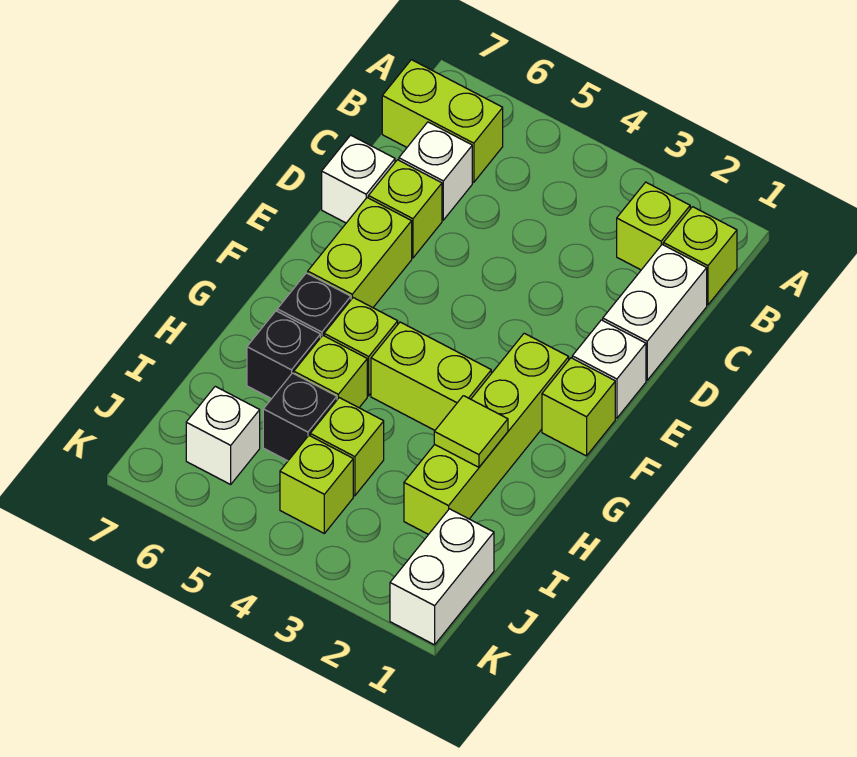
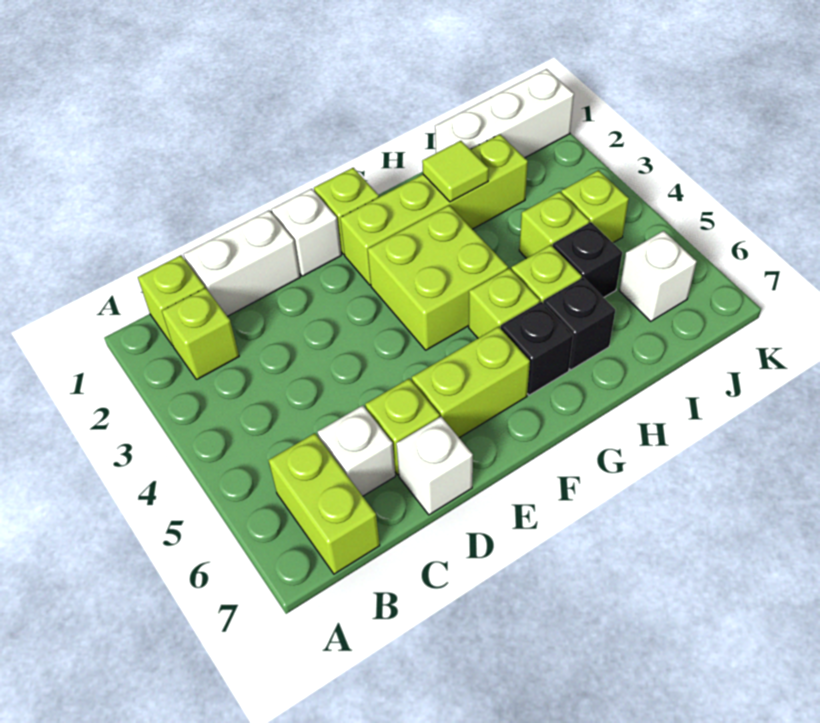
lime 1x2 brick [371,322,491,430] -> lime 2x2 brick [368,205,508,350]
white 1x2 brick [390,509,494,645] -> white 1x3 brick [435,69,574,158]

